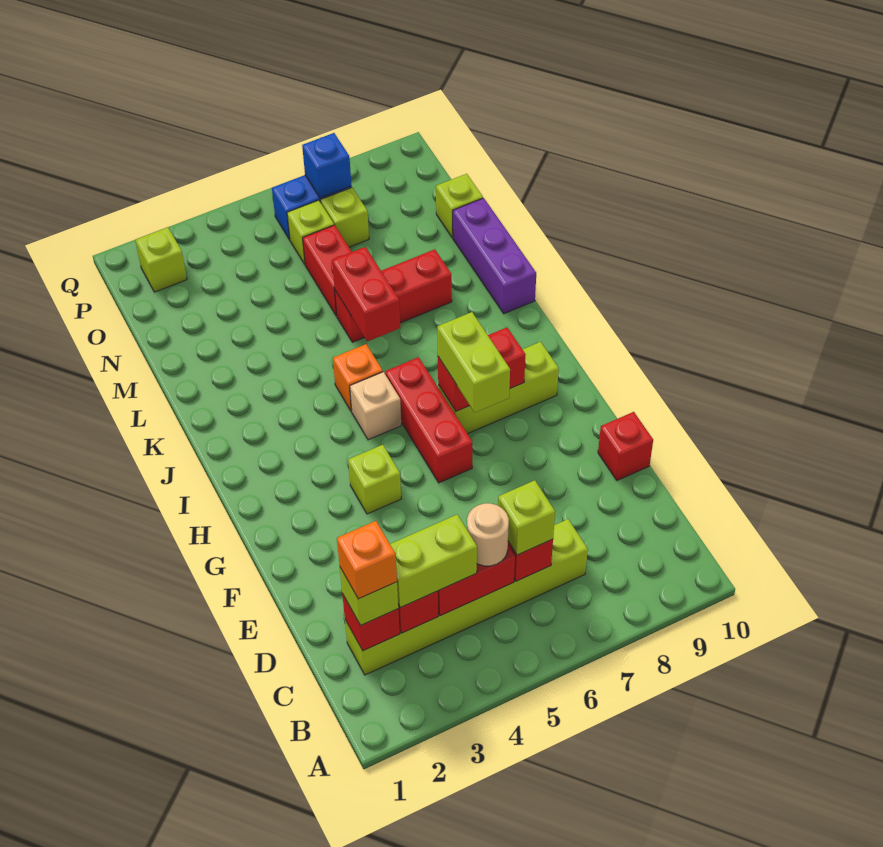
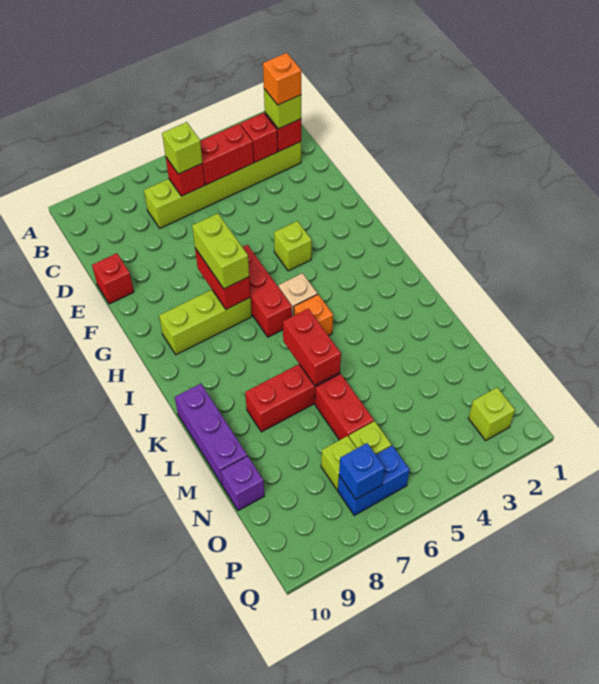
lime 1x2 brick [390,515,477,608] -> none
tan 1x1 round brick [467,503,509,566] -> none
red 1x2 brick [438,328,526,411] -> red 1x2 brick turned to [195,248,251,309]
lime 1x1 brick [436,174,483,238] -> purple 1x1 brick [221,456,264,511]

